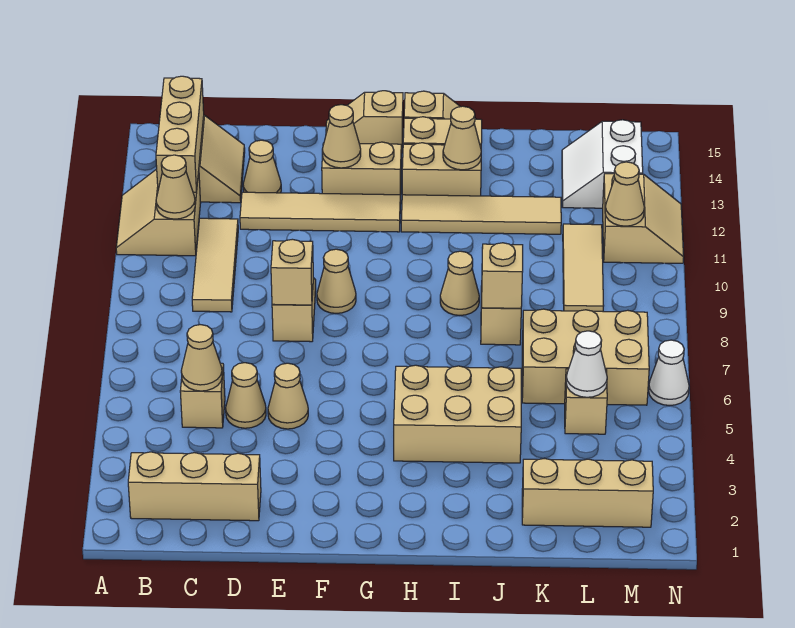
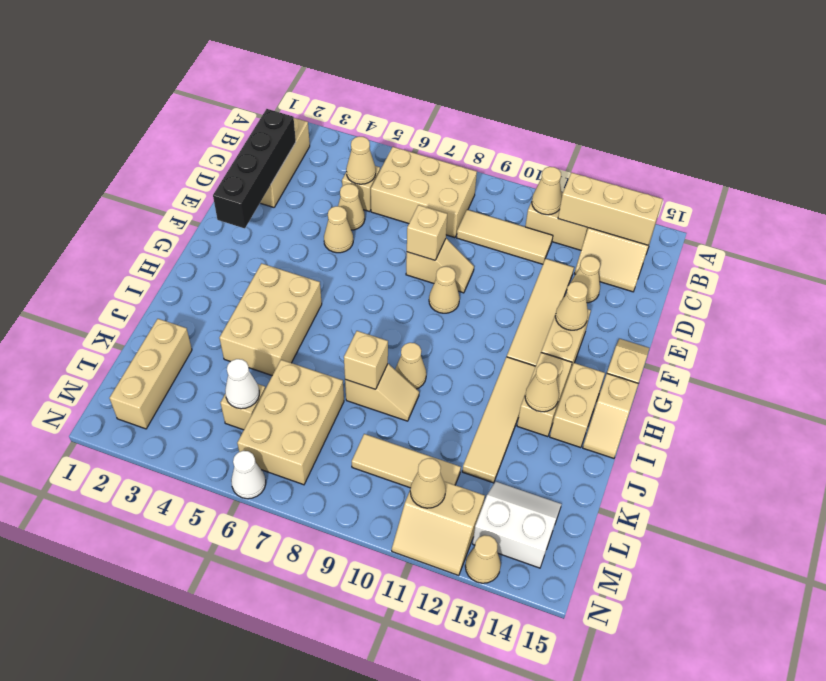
none -> tan 2x3 brick [371,147,477,238]
none -> black 1x4 brick [213,109,296,228]
none -> tan 1x1 cone [465,535,501,583]

